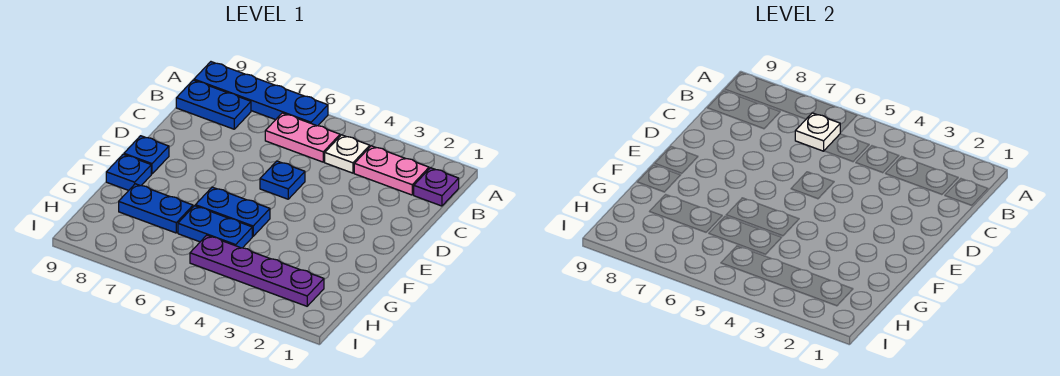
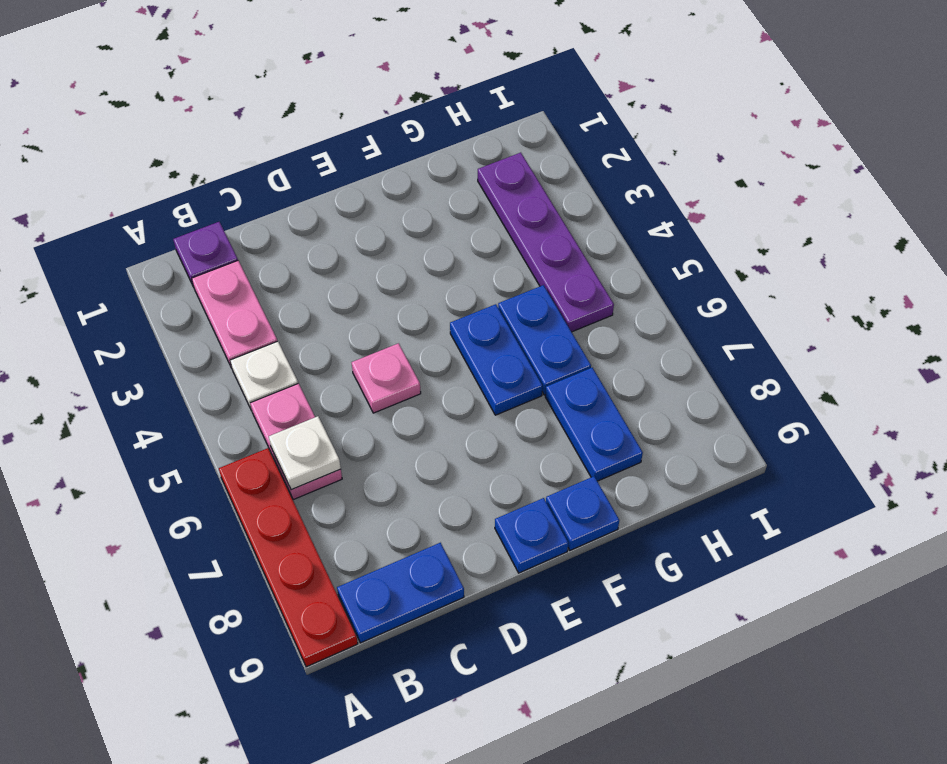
blue 1x4 plate [194,62,328,126] -> red 1x4 plate [219,448,358,667]
blue 1x2 plate [176,80,251,129] -> blue 1x2 plate turned to [337,543,464,643]
blue 1x1 plate [260,161,305,199] -> pink 1x1 plate [352,343,421,413]

